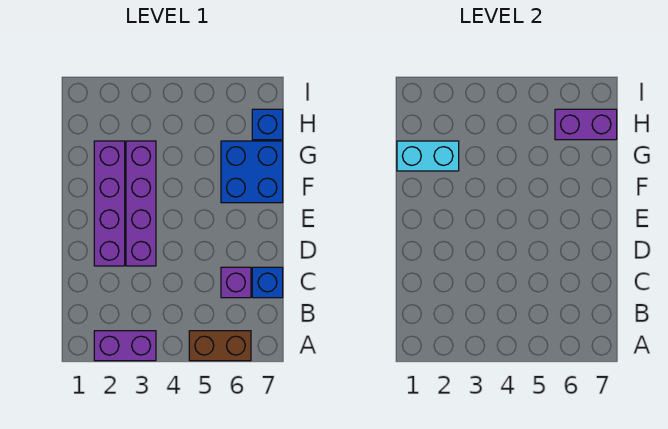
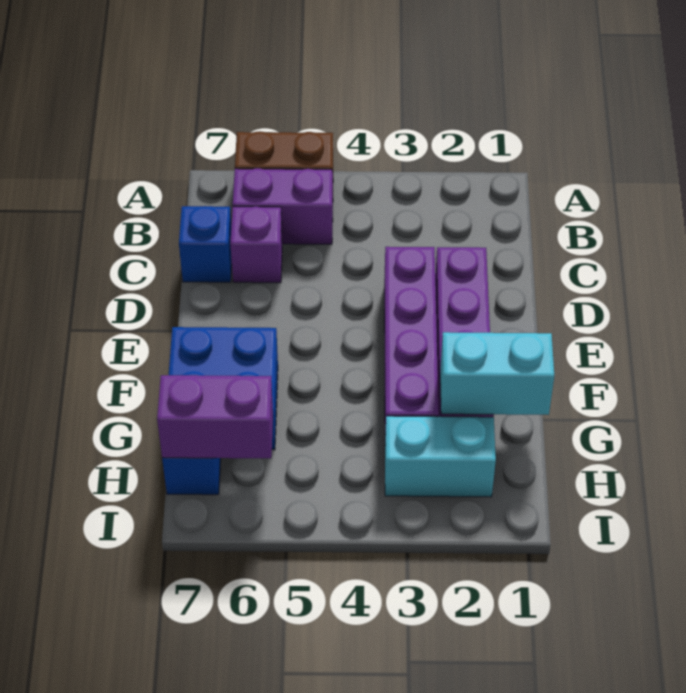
purple 1x2 brick [94,331,156,361] -> purple 1x2 brick moved to [233,168,333,244]
none -> cyan 1x2 brick [385,416,496,497]

